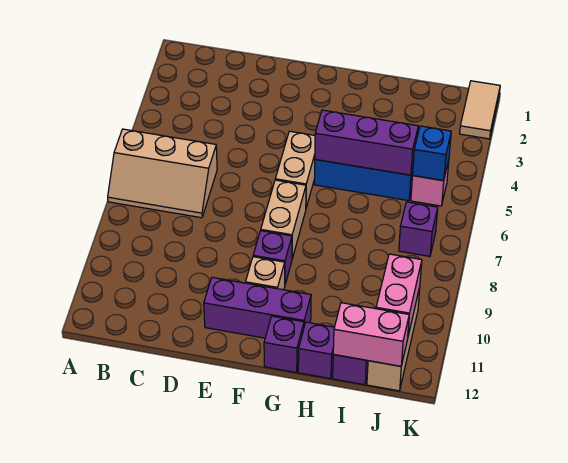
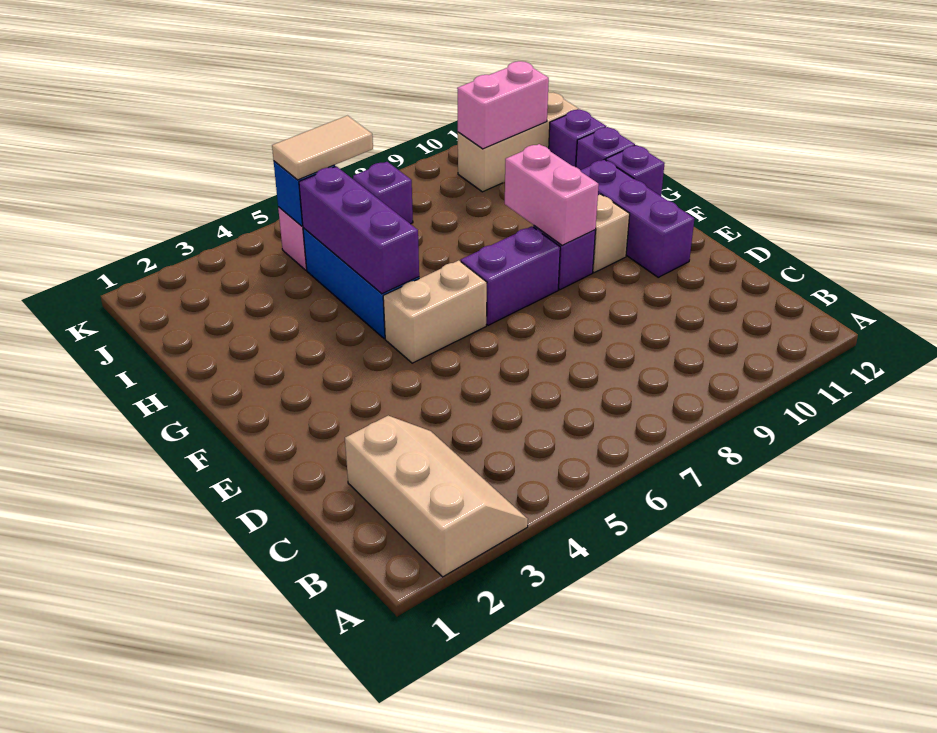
tan 2x3 slope [108,129,217,218] -> tan 2x3 slope moved to [345,416,528,577]
tan 1x2 brick [261,180,306,258] -> purple 1x2 brick [461,226,560,325]
pink 1x2 brick [333,303,409,366] -> pink 1x2 brick moved to [505,144,599,246]
tan 1x2 tile [460,81,500,139] -> tan 1x2 tile moved to [272,116,373,180]

